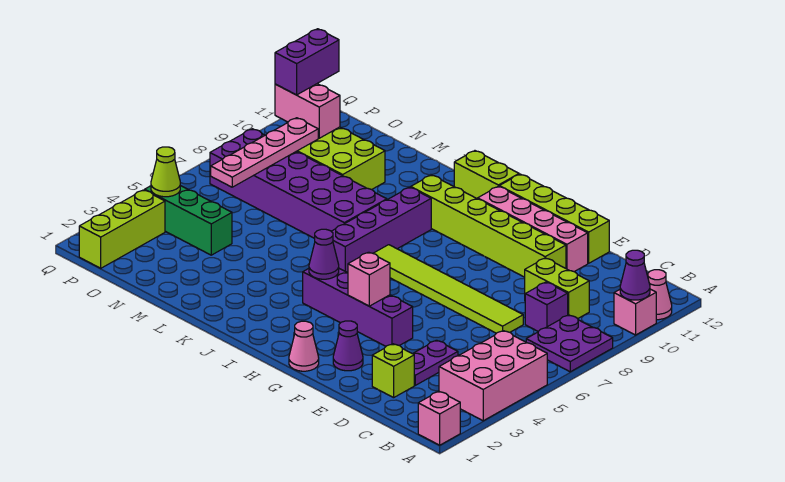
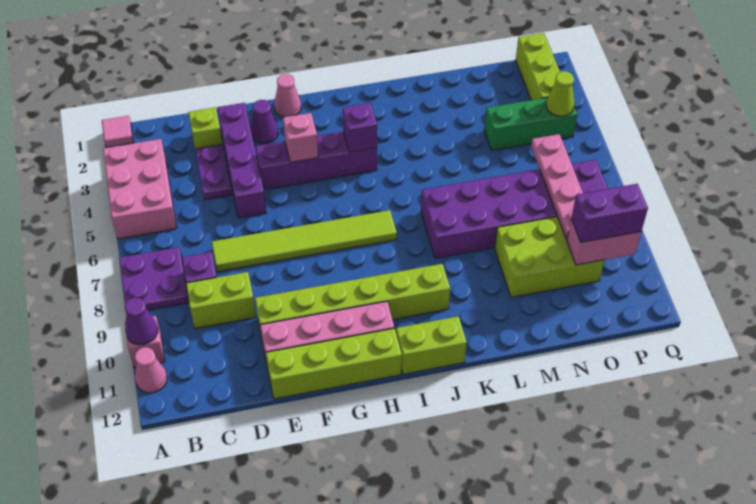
pink 1x1 brick [418,391,460,445] -> pink 1x1 tile [102,116,133,148]
purple 1x1 cone [309,229,339,279] -> purple 1x1 brick [343,103,377,152]
purple 1x4 brick [331,187,431,273] -> purple 1x4 brick moved to [217,103,266,218]
purple 1x2 brick [275,29,339,95] -> purple 1x2 brick turned to [571,184,648,242]

